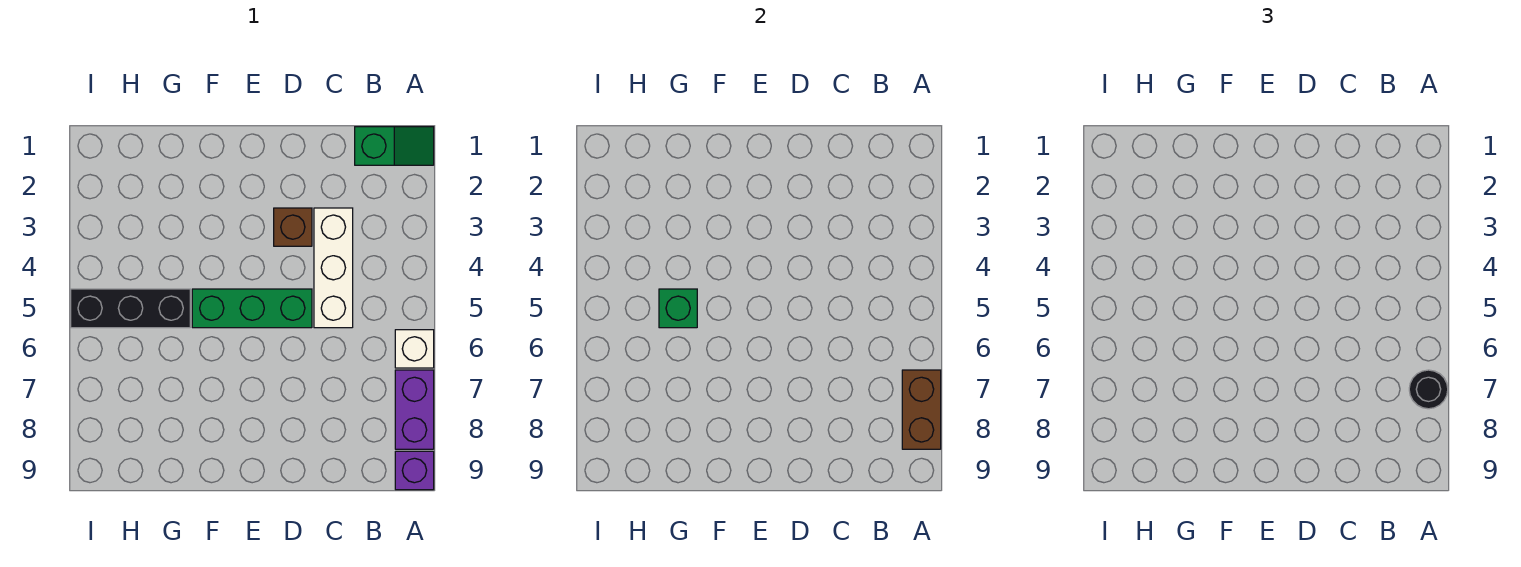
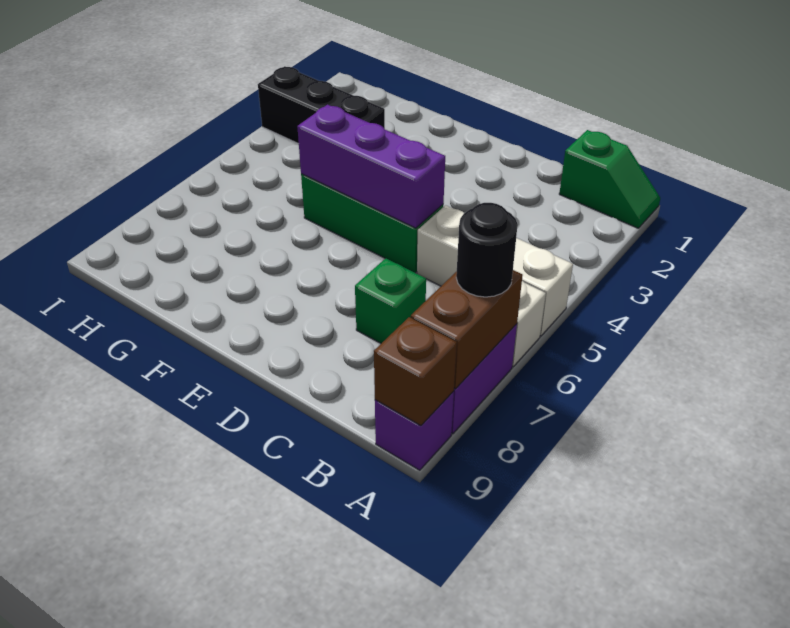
white 1x3 brick [314,208,353,328] -> white 1x3 brick turned to [417,205,573,336]
brown 1x1 brick [274,208,312,246] -> brown 1x1 brick moved to [374,317,457,426]
none -> purple 1x3 brick [297,105,445,228]
black 1x3 brick [71,289,190,328] -> black 1x3 brick moved to [258,66,385,144]
green 1x1 brick [659,289,697,328] -> green 1x1 brick moved to [355,258,426,343]

